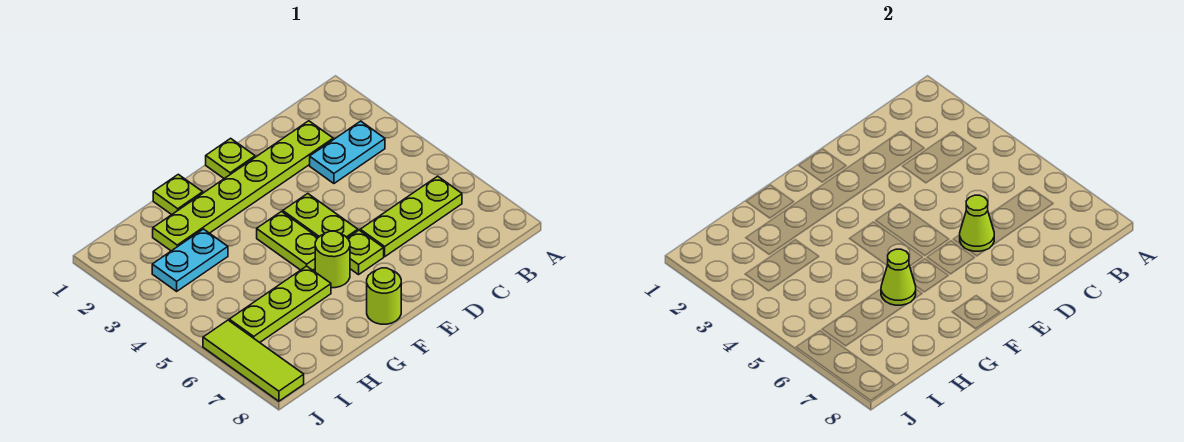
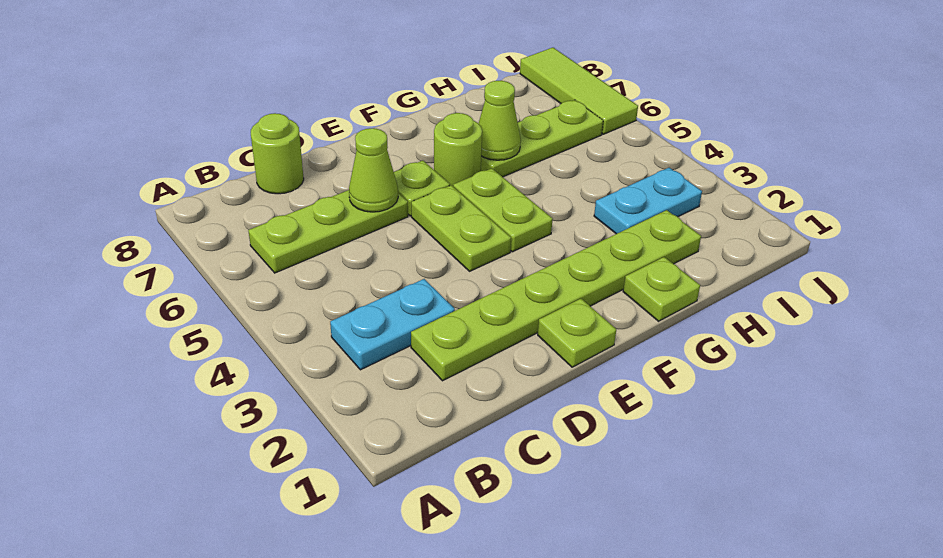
lime 1x1 round brick [367,268,401,324] -> lime 1x1 round brick moved to [251,113,304,194]

